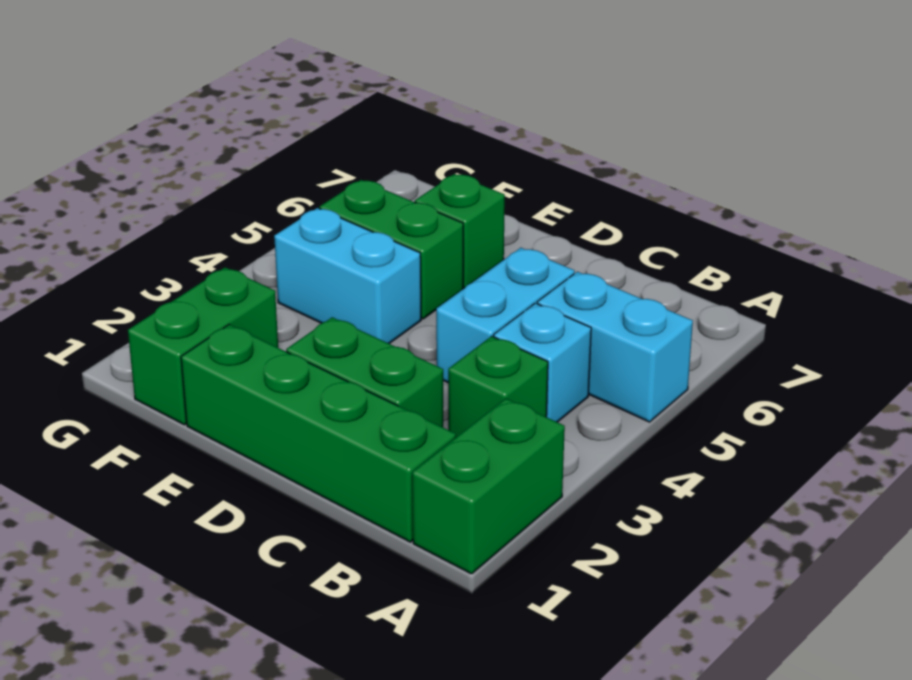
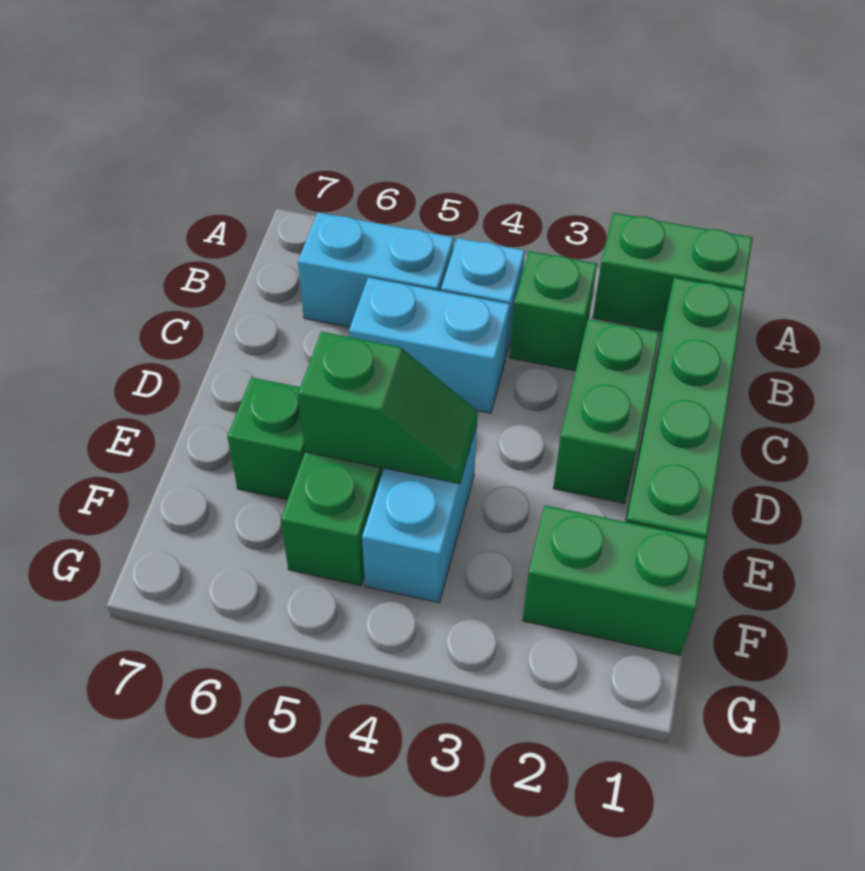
cyan 1x2 brick [537,272,693,422] -> cyan 1x2 brick turned to [298,213,454,327]
none -> green 1x2 slope [298,332,478,484]

